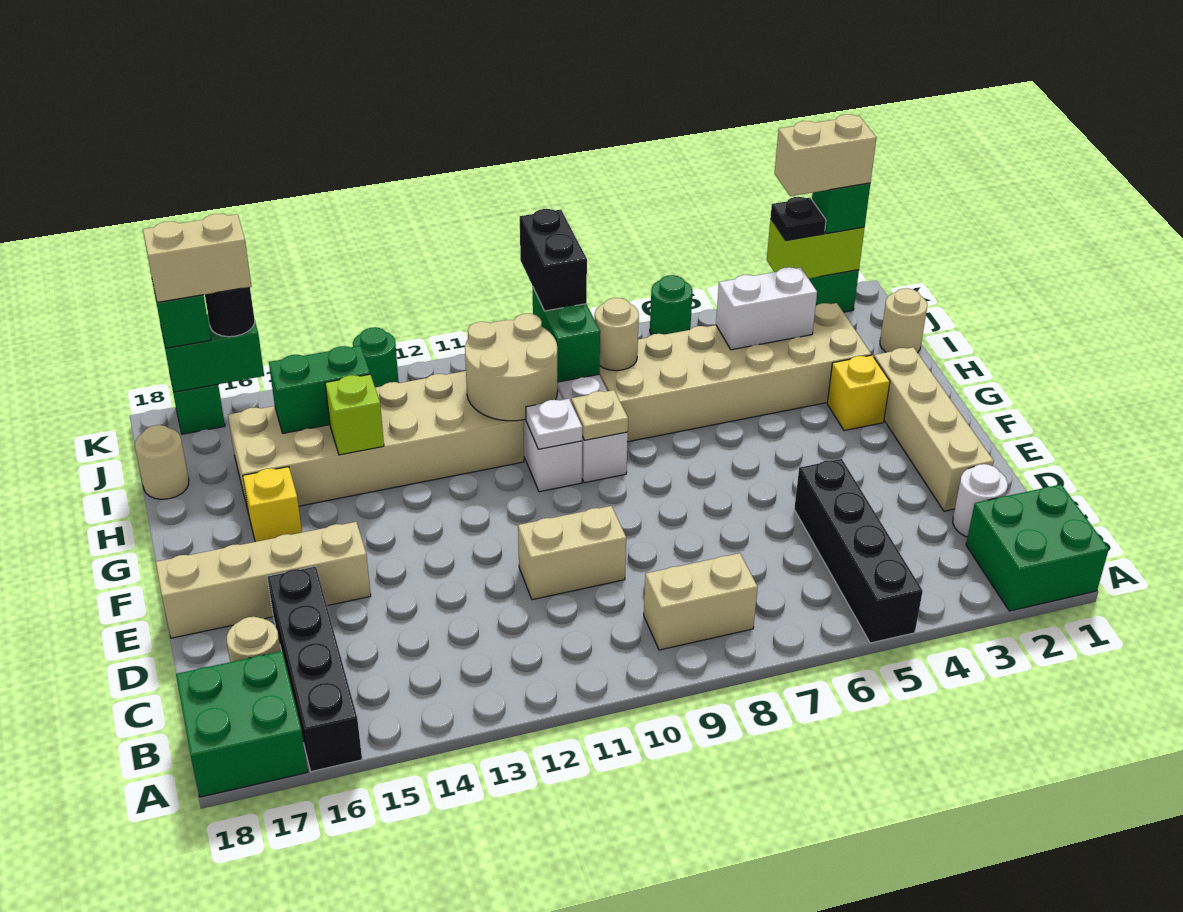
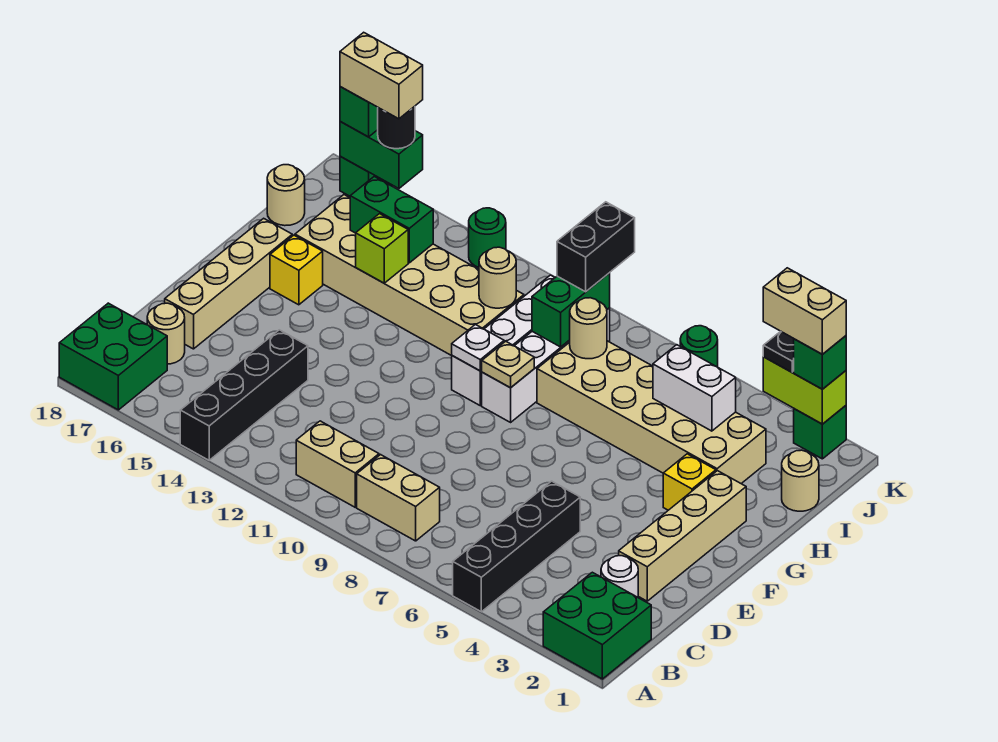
black 1x4 brick [267,566,362,772] -> black 1x4 brick moved to [180,330,308,460]
tan 1x2 brick [518,506,626,600] -> tan 1x2 brick moved to [296,421,379,507]
tan 1x4 brick [156,522,371,638] -> tan 1x4 brick turned to [165,218,292,349]
tan 2x2 round brick [465,314,558,421] -> tan 1x1 round brick [479,247,516,308]

